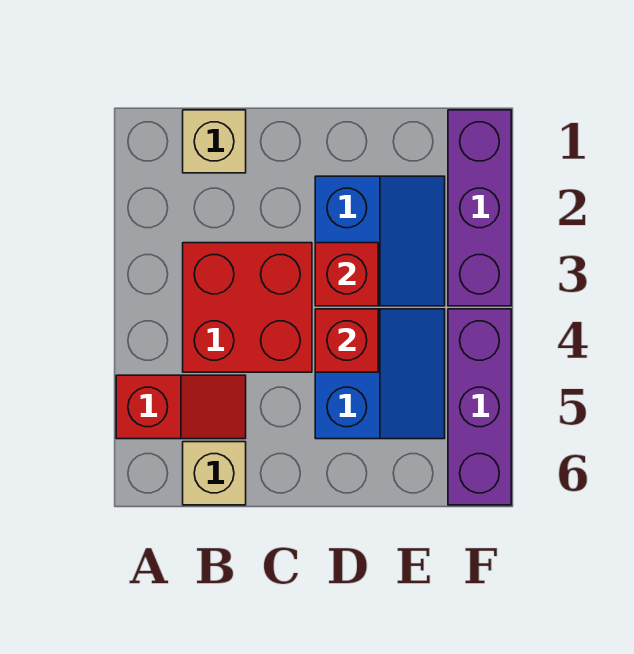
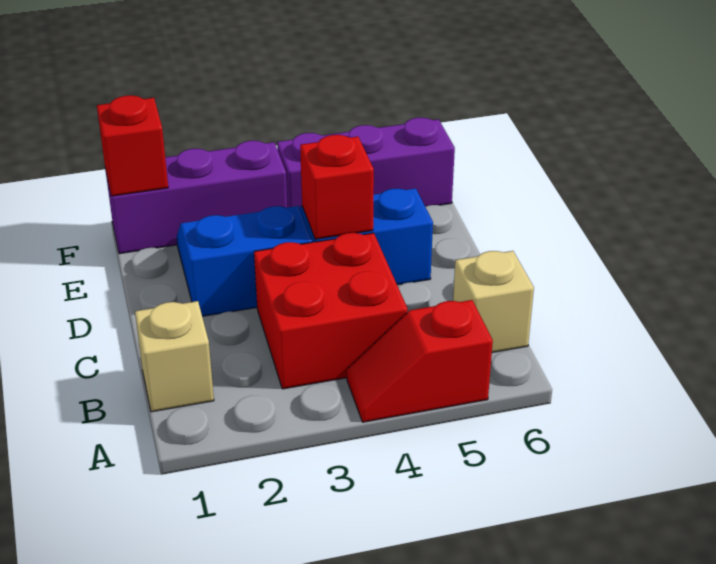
red 1x2 slope [116,375,246,439] -> red 1x2 slope turned to [347,300,493,422]
red 1x1 brick [315,243,378,306] -> red 1x1 brick moved to [97,95,168,196]

